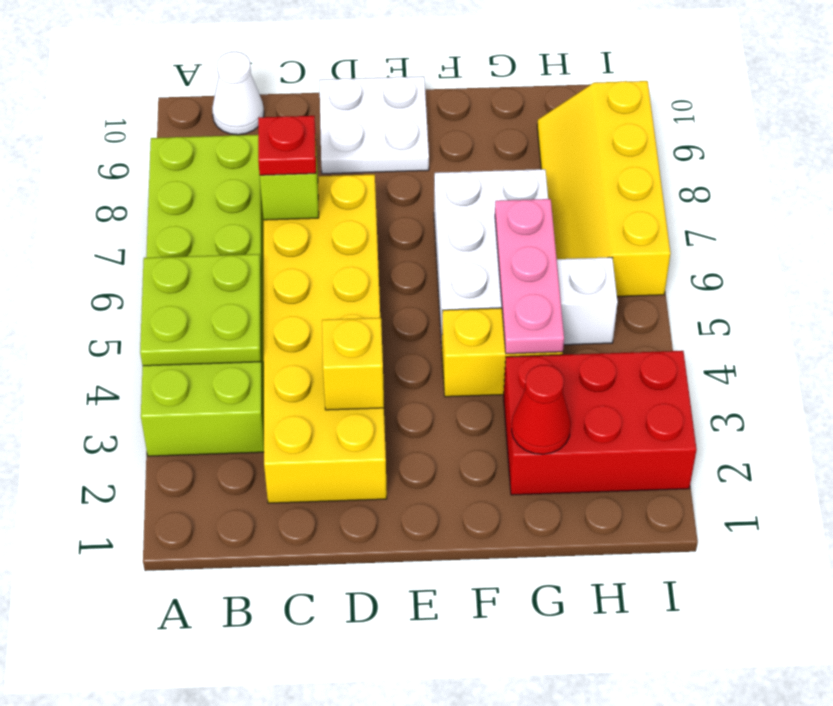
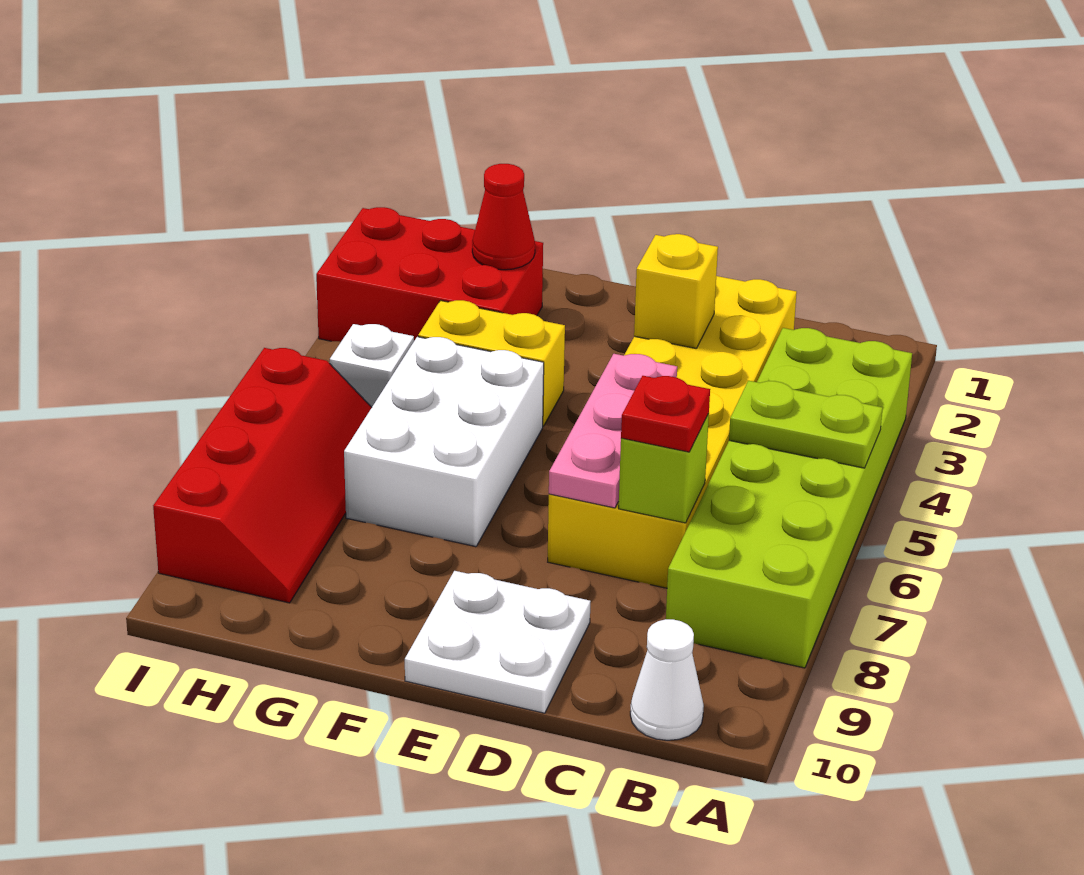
lime 2x2 plate [140,254,261,366] -> lime 1x2 plate [729,381,883,468]
pink 1x3 plate [495,199,564,354] -> pink 1x3 plate moved to [549,354,677,508]
yellow 2x4 slope [537,81,671,296] -> red 2x4 slope [153,348,372,603]

